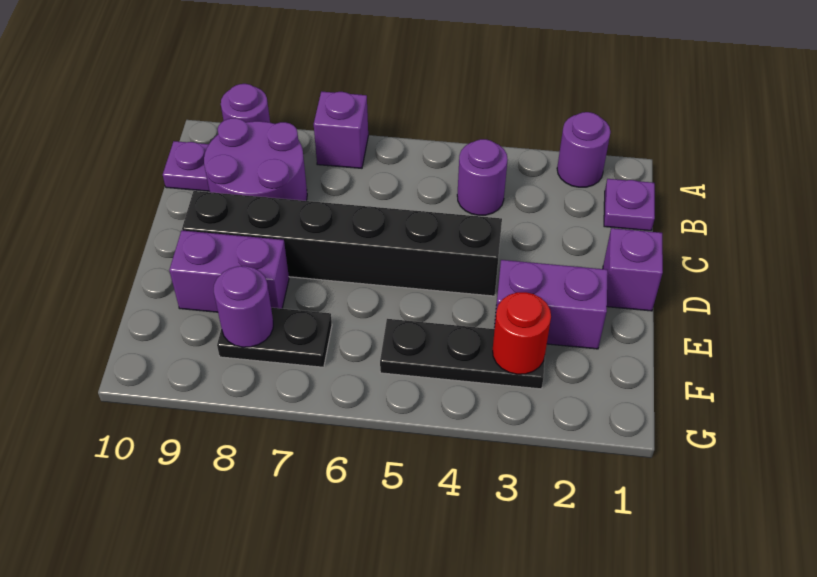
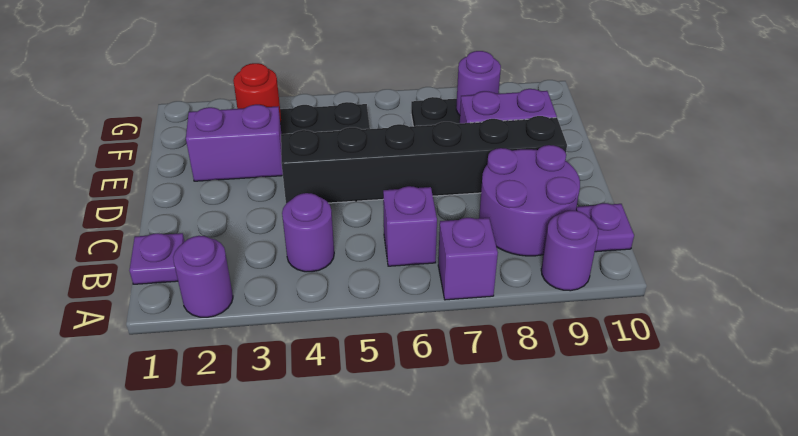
purple 1x1 brick [603,228,663,311] -> purple 1x1 brick moved to [383,186,437,266]

